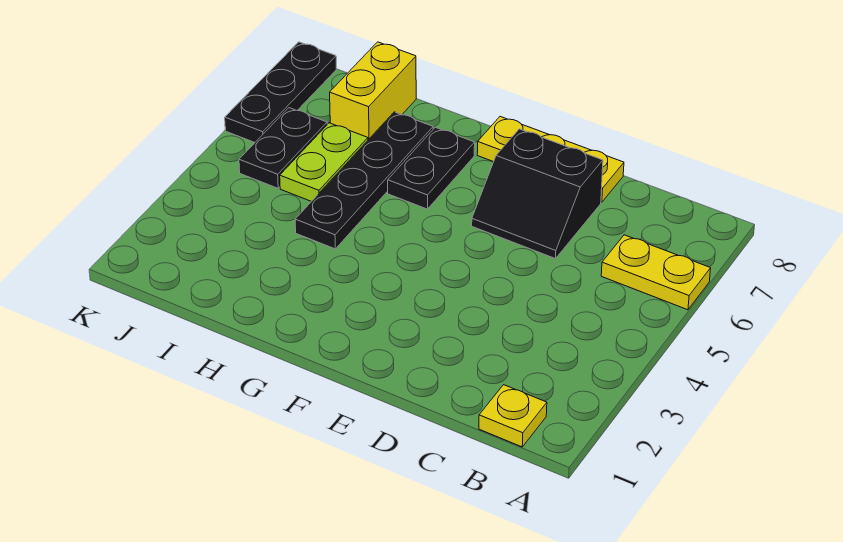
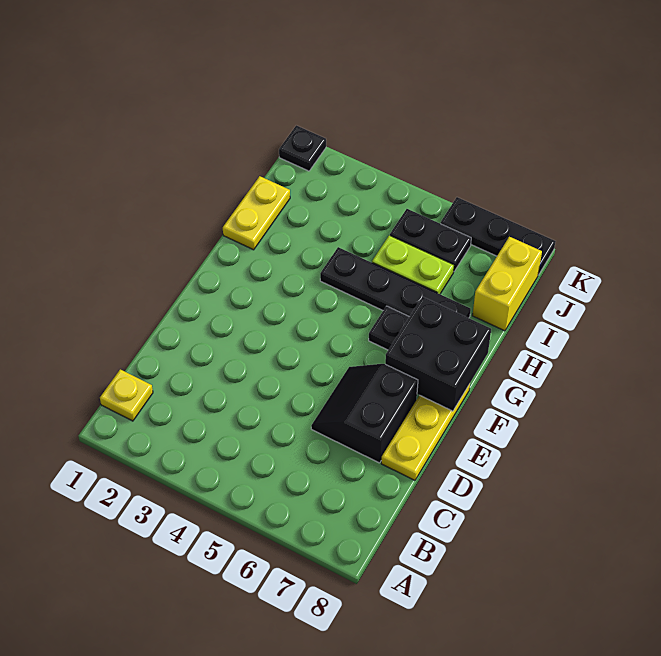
yellow 1x2 plate [601,235,711,310] -> yellow 1x2 plate moved to [223,176,290,250]
none -> black 2x2 brick [385,297,491,411]
yellow 1x2 brick [330,42,416,140] -> yellow 1x2 brick turned to [472,237,542,331]
none -> black 1x1 plate [279,125,326,171]

